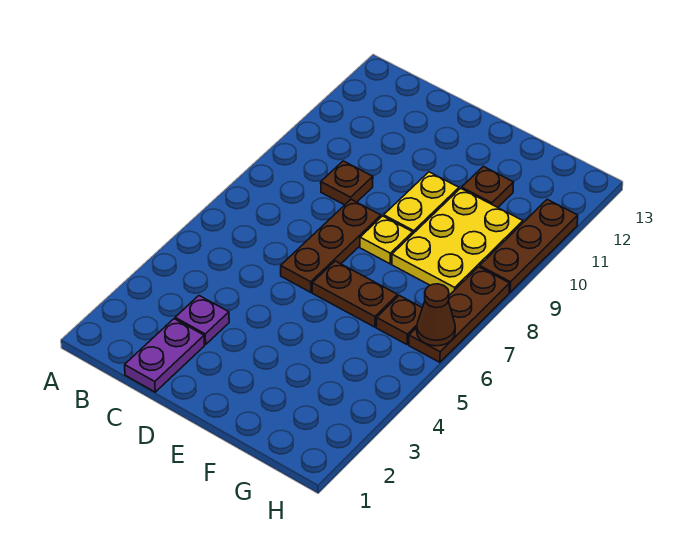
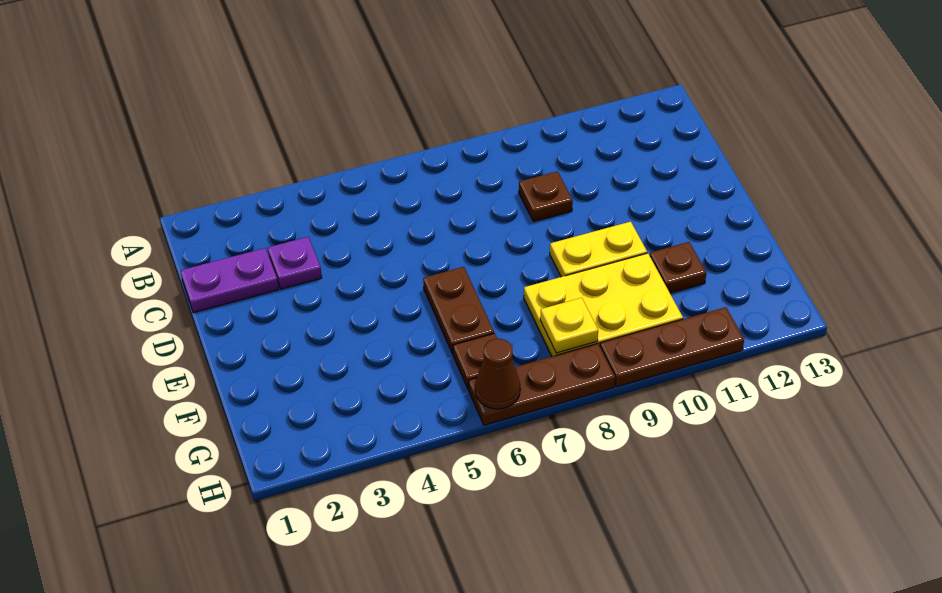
brown 1x3 plate [281,199,381,292] -> none
yellow 1x1 plate [360,216,413,264] -> yellow 1x1 plate moved to [540,298,598,353]

